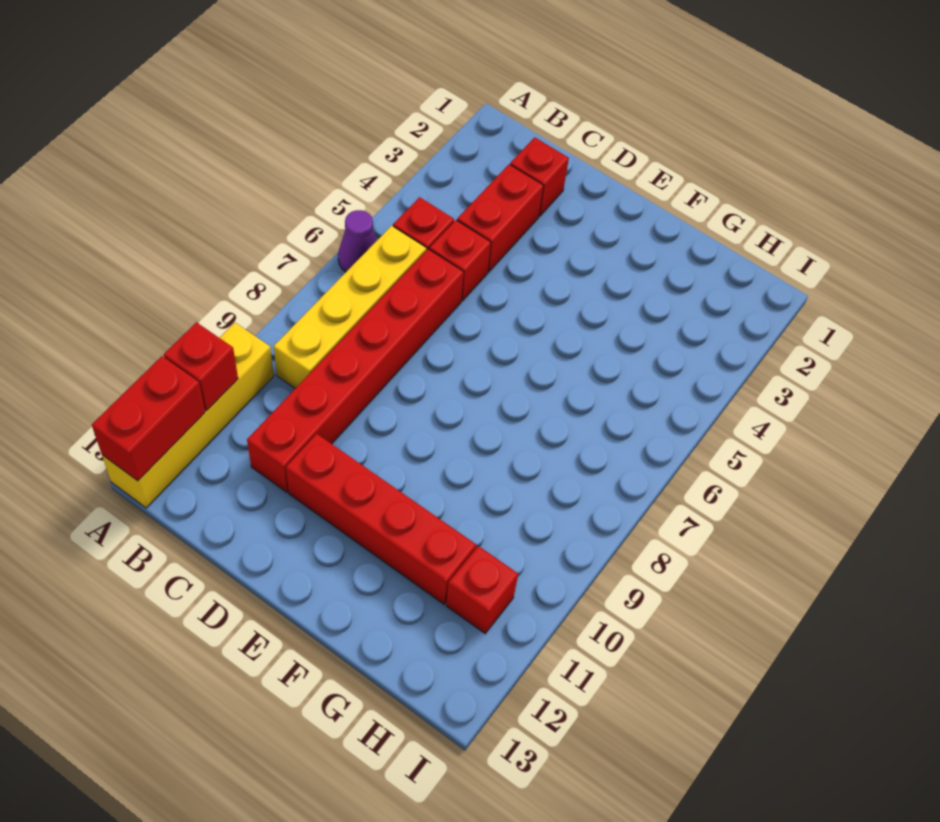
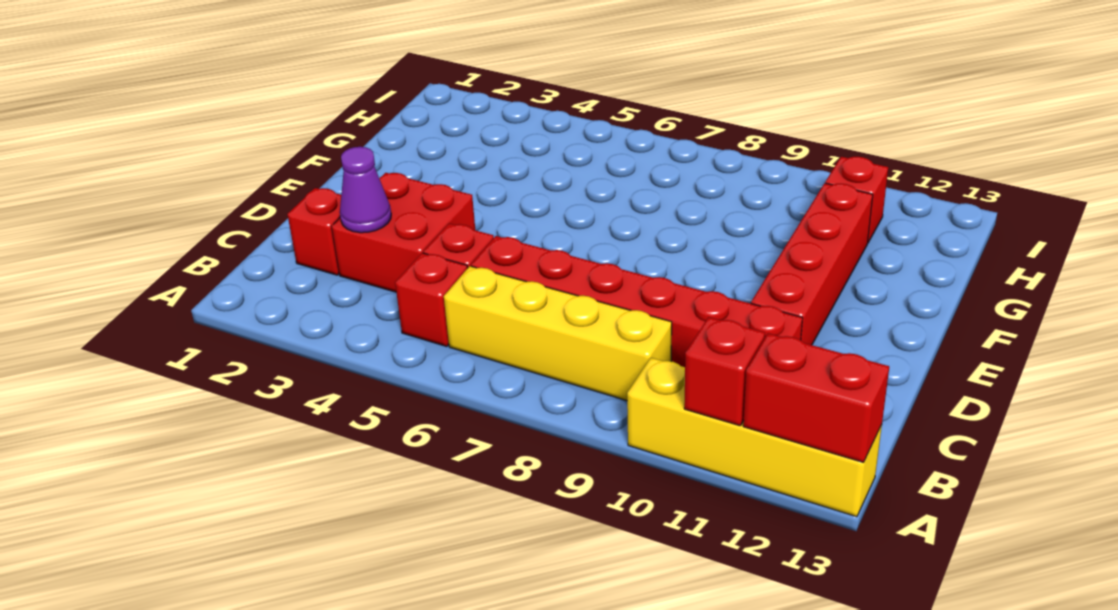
purple 1x1 cone [338,210,377,272] -> purple 1x1 cone moved to [340,147,391,233]
red 1x2 brick [457,164,544,272] -> red 2x2 brick [332,173,475,292]

